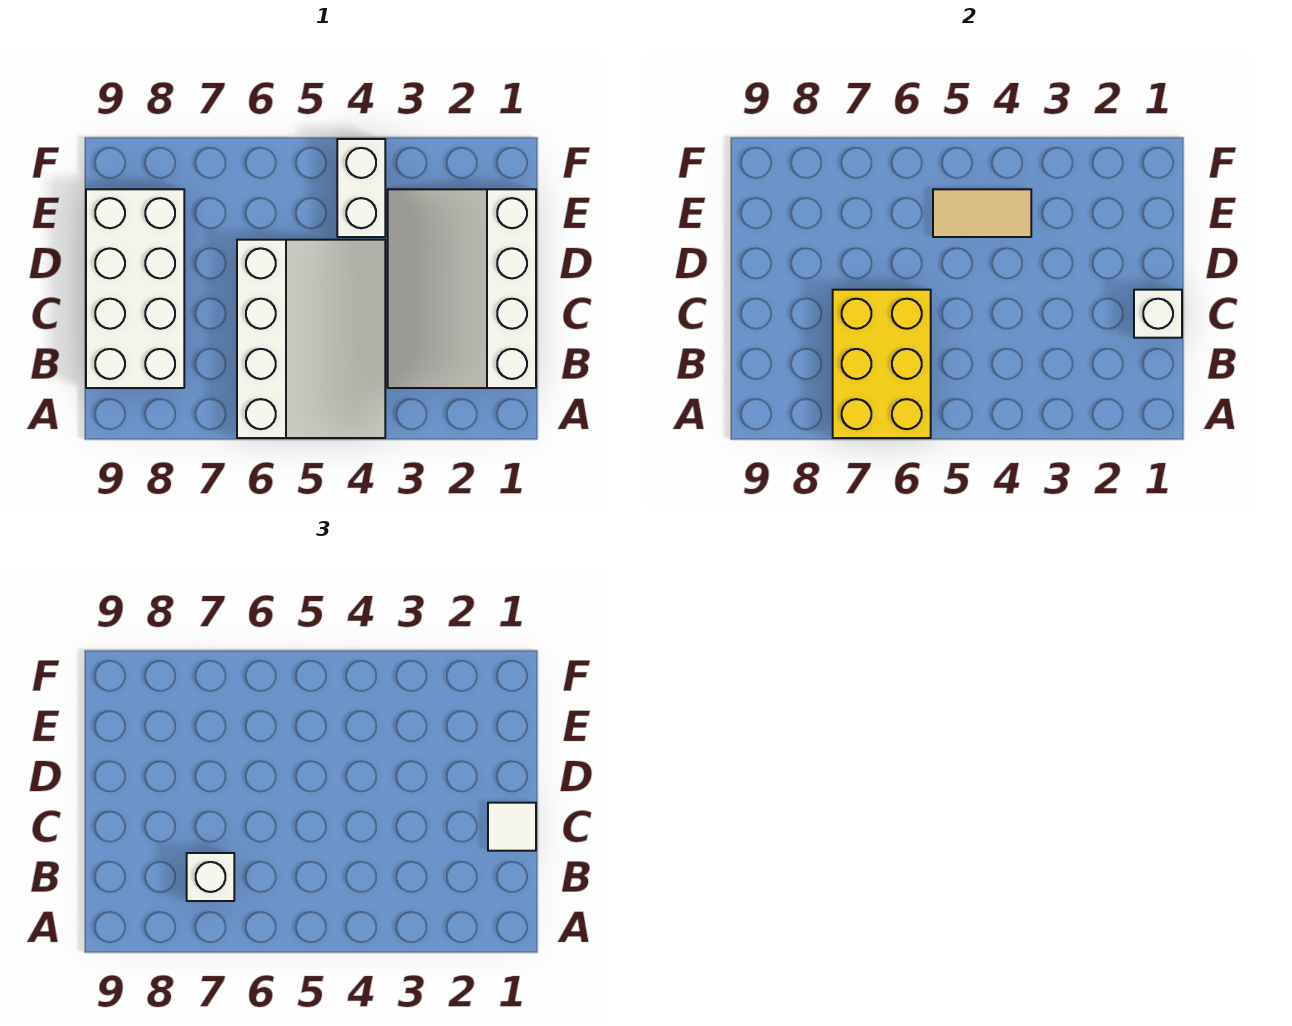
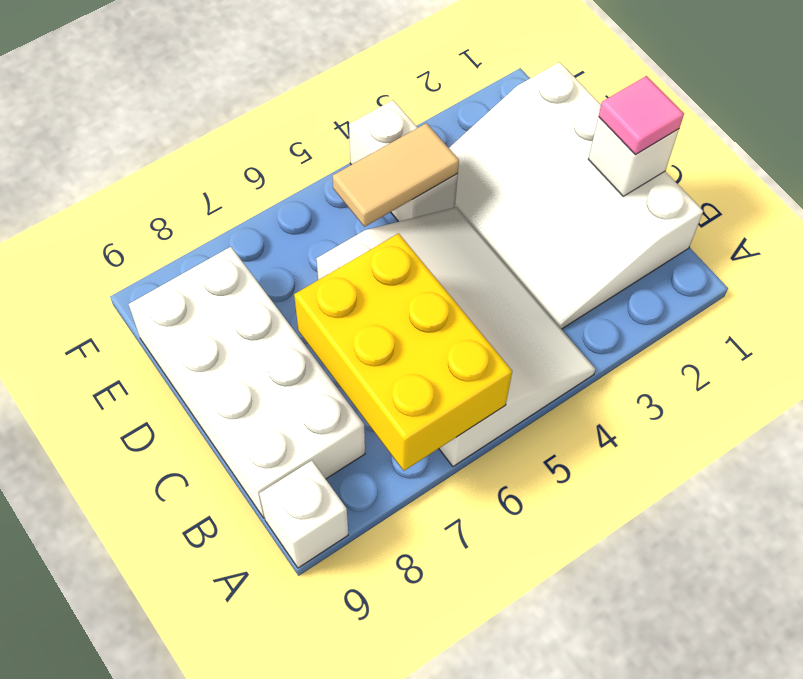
white 1x1 brick [187,853,234,901] -> white 1x1 brick moved to [259,461,348,568]
white 1x1 tile [488,803,536,851] -> pink 1x1 tile [599,76,684,155]

